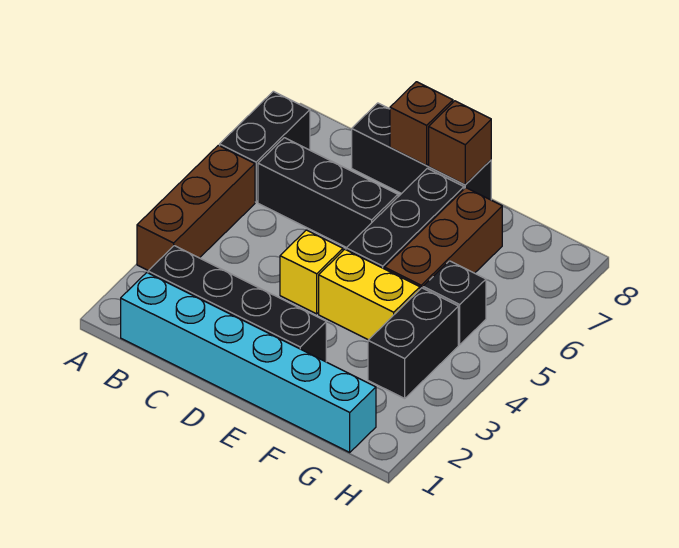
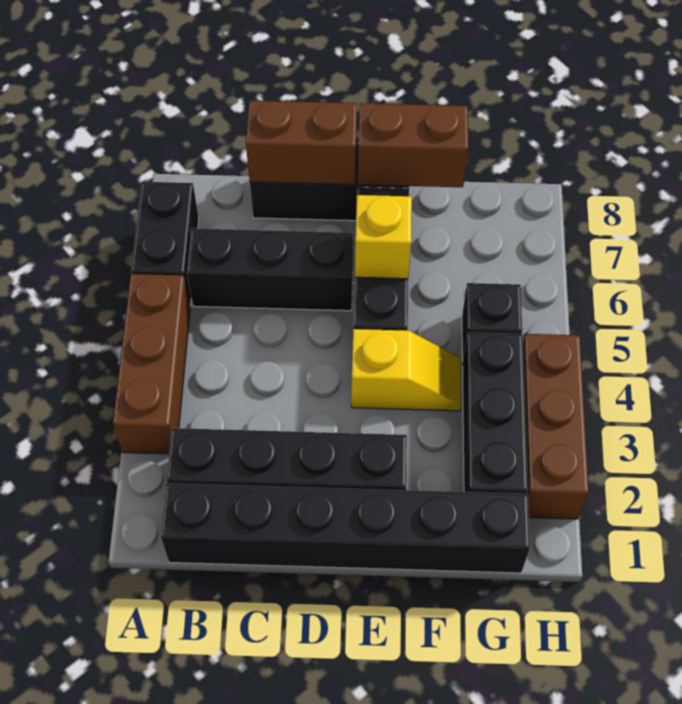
cyan 1x6 brick [121,273,376,452] -> black 1x6 brick [161,483,530,573]
yellow 1x1 brick [280,230,343,314] -> yellow 1x1 brick moved to [355,195,412,279]
brown 1x1 brick [390,82,453,166] -> brown 1x2 brick [246,100,357,185]
yellow 1x2 brick [319,249,420,340] -> yellow 1x2 slope [351,329,461,411]
brown 1x1 brick [429,101,491,185] -> brown 1x2 brick [358,103,468,187]
brown 1x3 brick [385,188,502,289] -> brown 1x3 brick moved to [523,334,589,519]
black 1x2 brick [368,288,458,398] -> black 1x3 brick [463,332,528,494]

